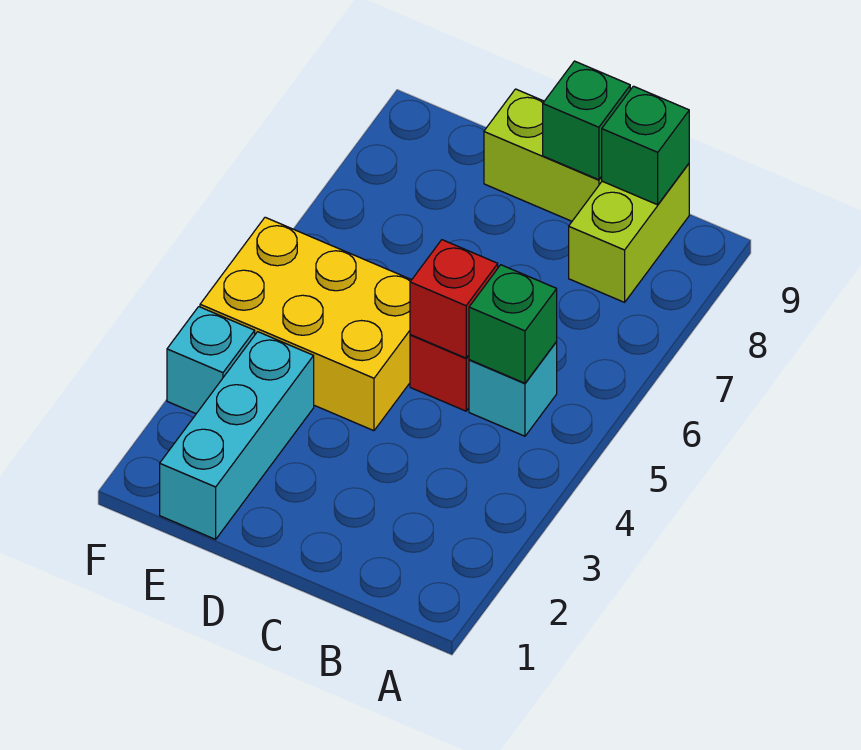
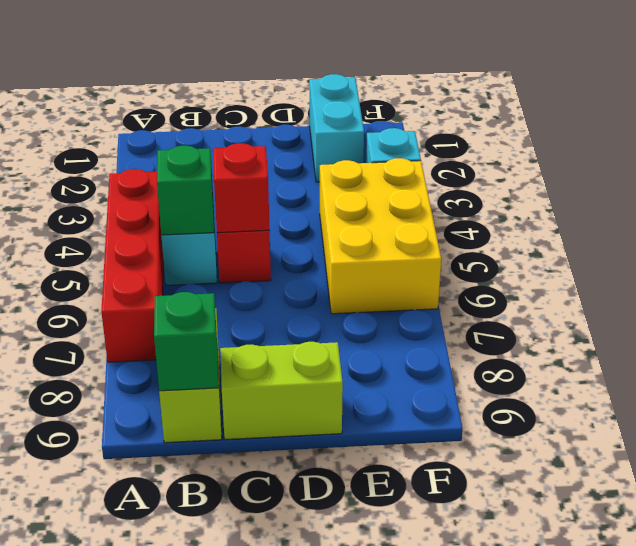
none -> red 1x4 brick [101,169,163,362]
green 1x1 brick [543,61,630,180] -> none
yellow 2x3 brick [200,217,411,431] -> yellow 2x3 brick turned to [320,158,441,314]
cyan 1x3 brick [160,332,314,539] -> cyan 1x2 brick [309,74,364,182]

